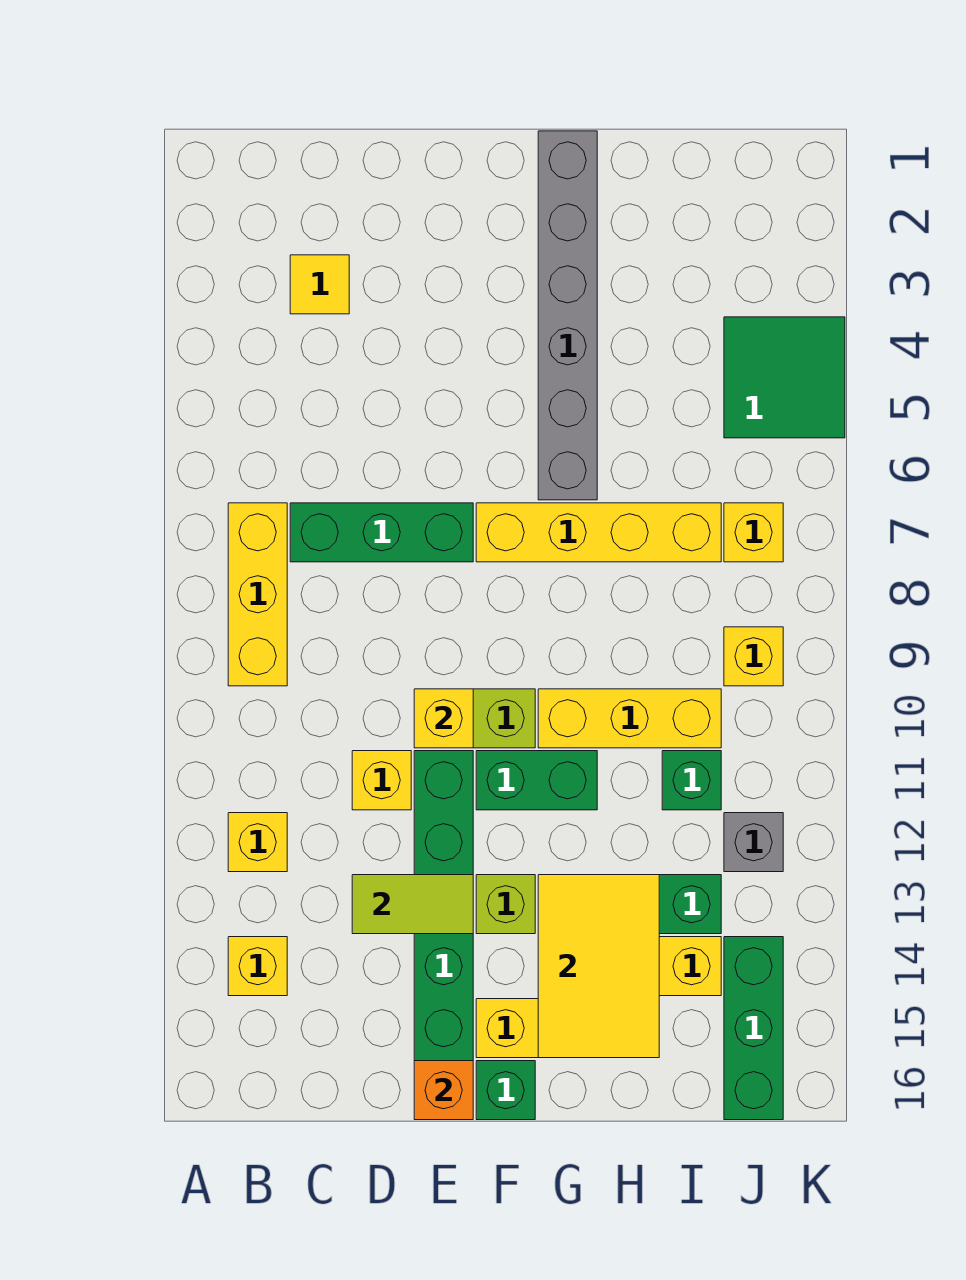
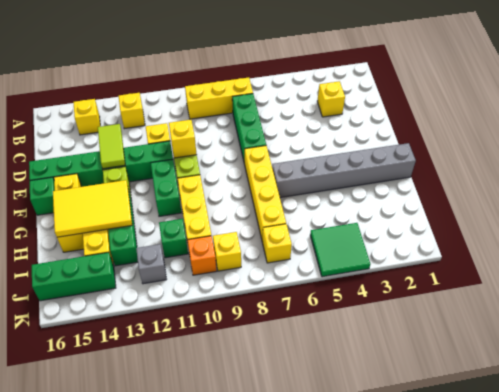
yellow 1x1 tile [290,255,349,314] -> yellow 1x1 brick [317,81,345,117]
orange 1x1 brick [414,1061,473,1120] -> orange 1x1 brick moved to [188,236,217,275]

